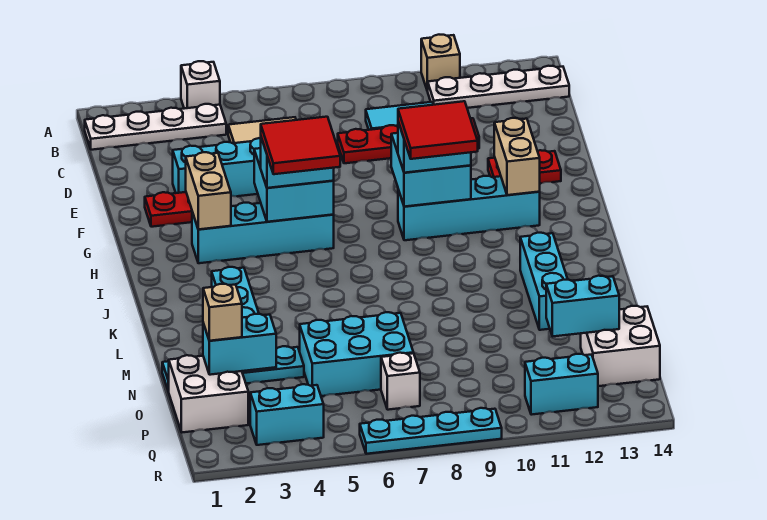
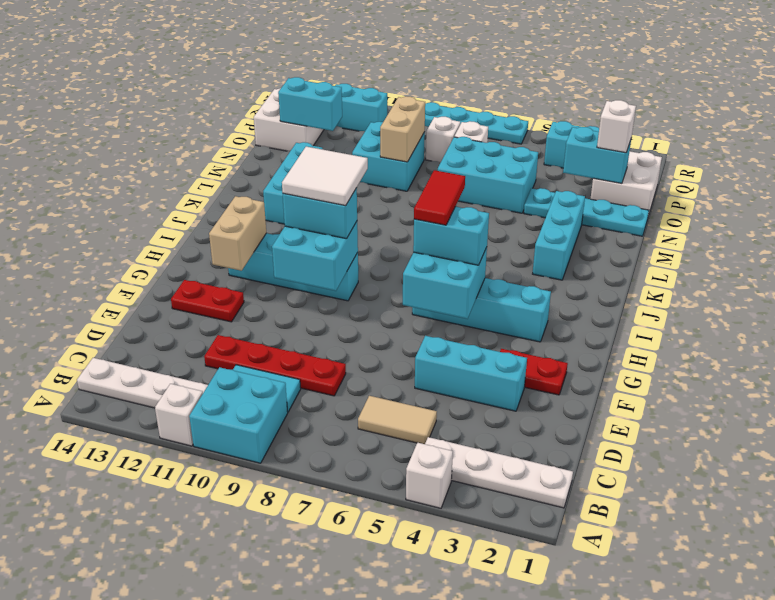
none -> cyan 2x2 brick [189,367,288,463]
tan 1x1 brick [421,35,460,91] -> white 1x1 brick [155,384,203,446]
tan 1x2 brick [186,152,231,229] -> tan 1x2 brick moved to [380,96,425,162]
red 2x2 tile [261,117,340,174] -> red 1x2 tile [414,170,465,225]
red 2x2 tile [398,101,478,159] -> white 2x2 tile [282,147,368,206]
none -> cyan 2x2 brick [352,122,425,191]
tan 1x1 brick [203,284,242,341] -> white 1x1 brick [597,100,636,153]
none -> white 1x1 brick [426,117,460,162]

